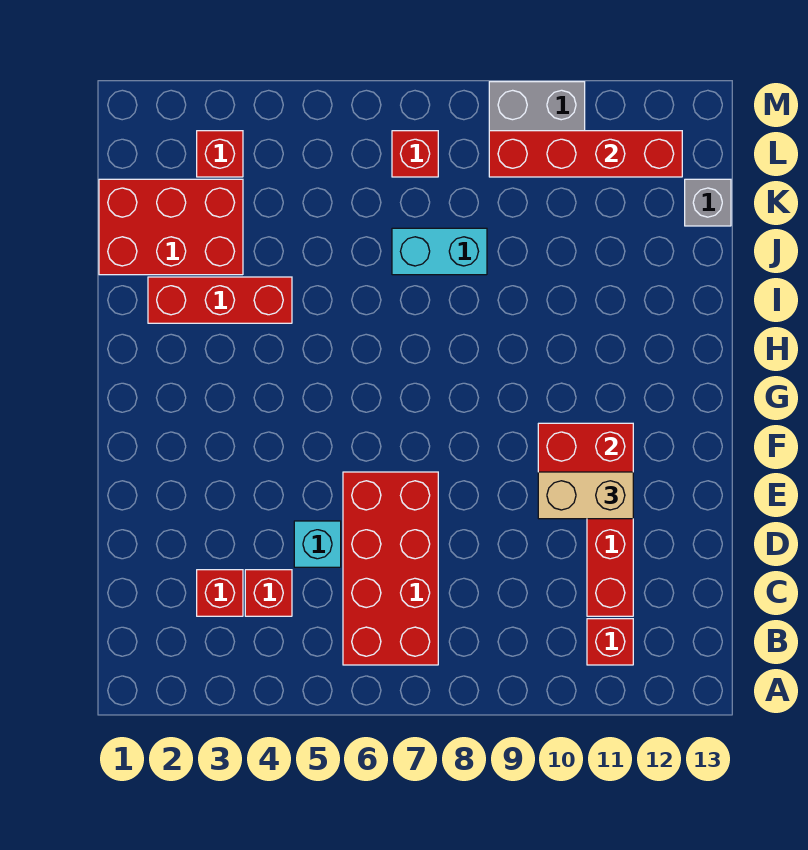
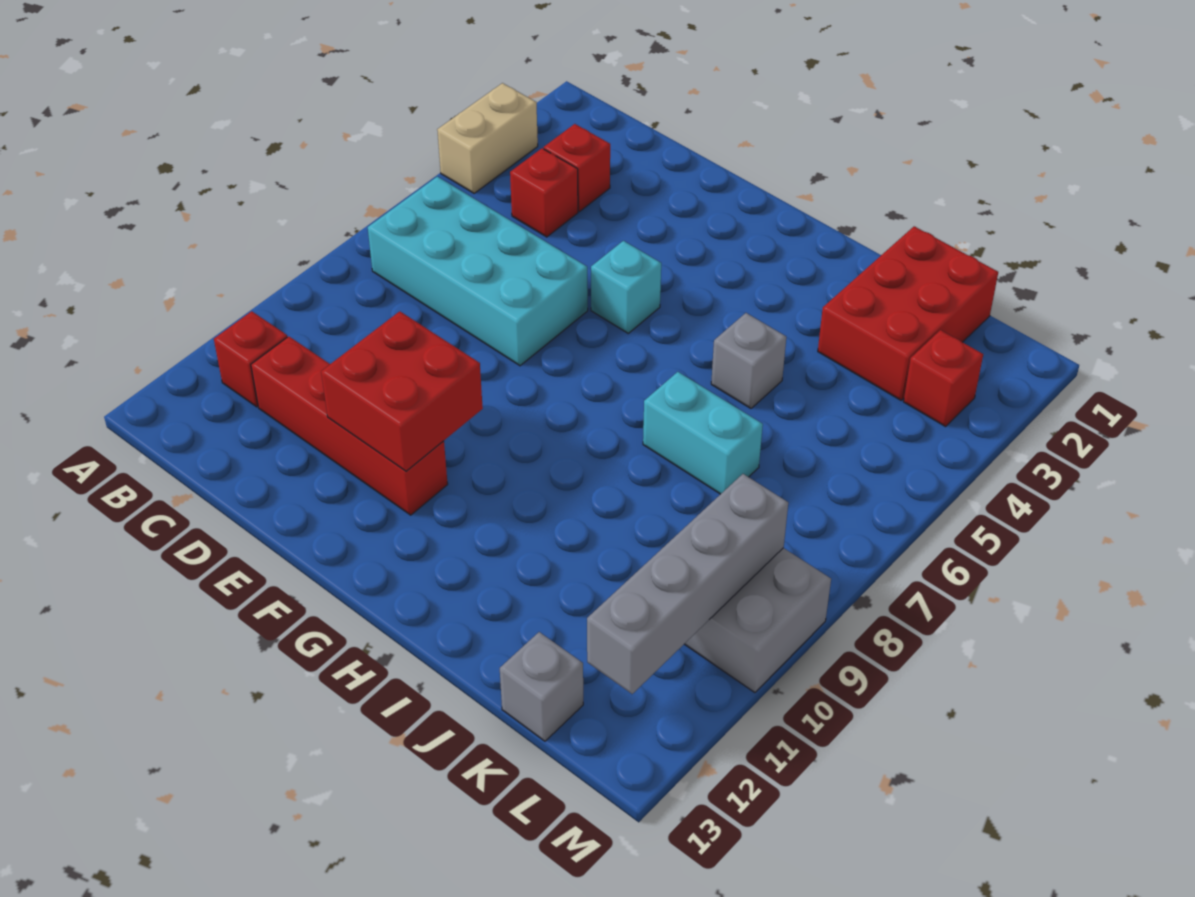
red 2x4 brick [343,472,438,665] -> cyan 2x4 brick [368,177,588,366]
cyan 1x1 brick [294,521,341,567] -> cyan 1x1 brick moved to [591,241,661,333]
tan 1x2 brick [538,472,633,519] -> tan 1x2 brick moved to [437,83,538,193]
red 1x3 brick [148,277,292,323] -> none
none -> grey 1x1 brick [711,313,786,408]
cyan 1x2 brick [392,228,487,275] -> cyan 1x2 brick turned to [643,372,763,494]
red 1x1 brick [392,131,438,177] -> none
red 1x4 brick [489,131,682,177] -> grey 1x4 brick [587,474,788,694]

